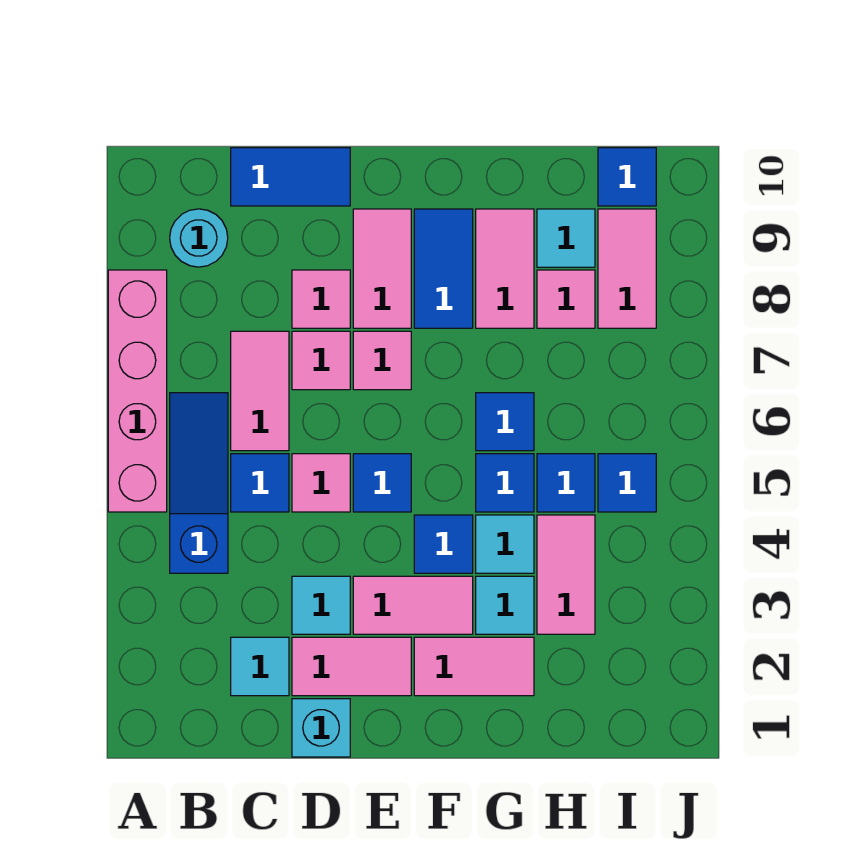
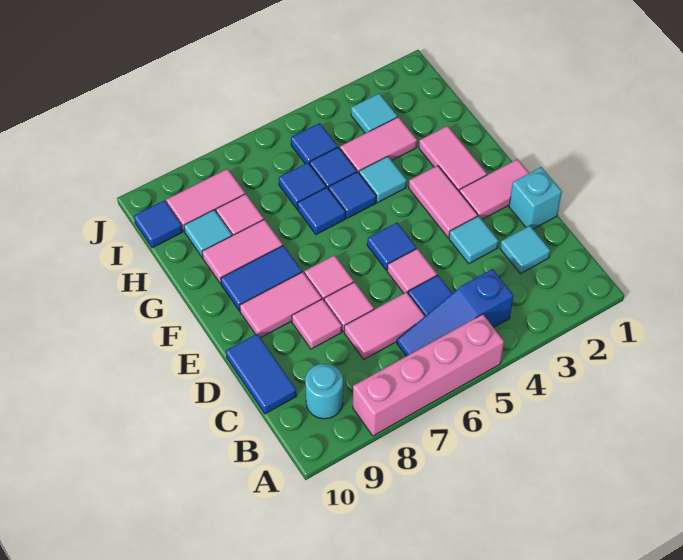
pink 1x2 tile [292,637,411,696] -> pink 1x2 tile turned to [459,159,529,219]
blue 1x1 tile [414,515,473,573] -> blue 1x1 tile moved to [279,163,326,209]
cyan 1x1 tile [476,576,534,634] -> cyan 1x1 tile moved to [351,94,397,133]

